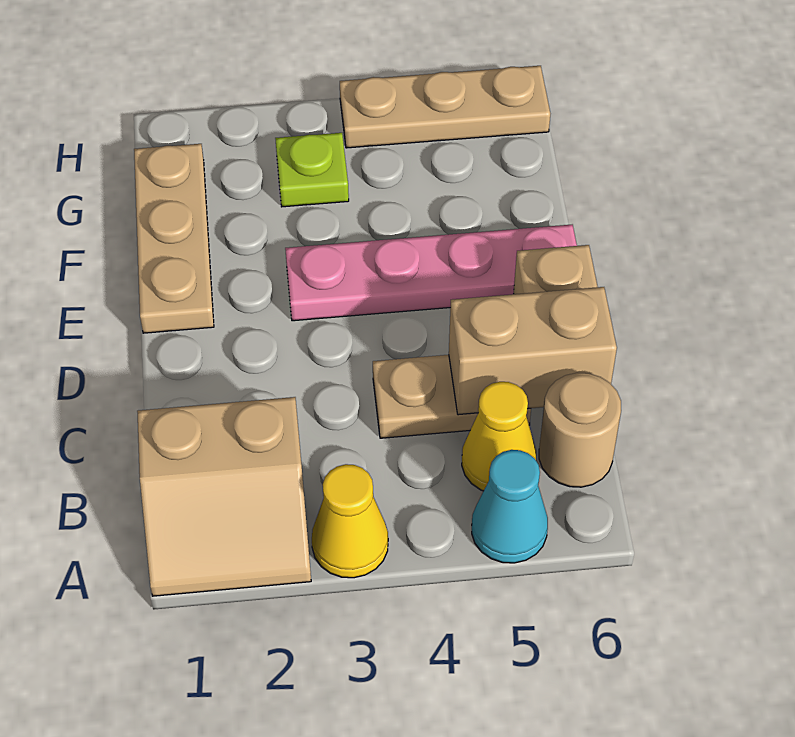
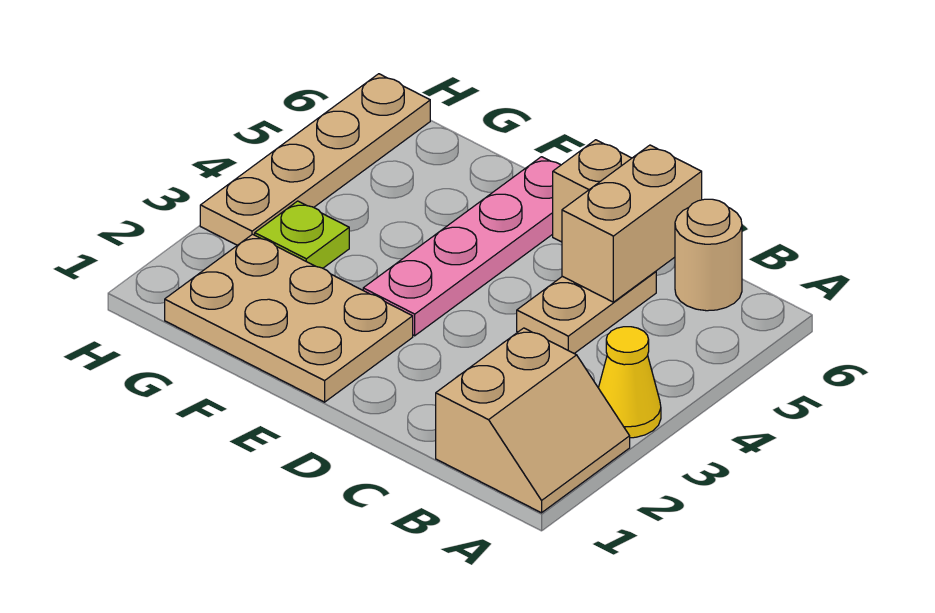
cyan 1x1 cone [472,450,548,563] -> none
yellow 1x1 cone [462,382,536,491] -> none
tan 1x3 plate [134,144,214,333] -> tan 2x3 plate [165,234,413,402]
tan 1x3 plate [340,66,550,148] -> tan 1x4 plate [200,74,430,245]

